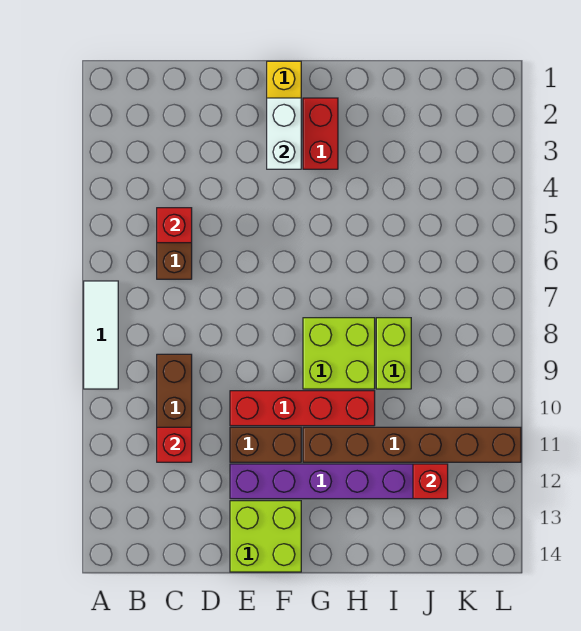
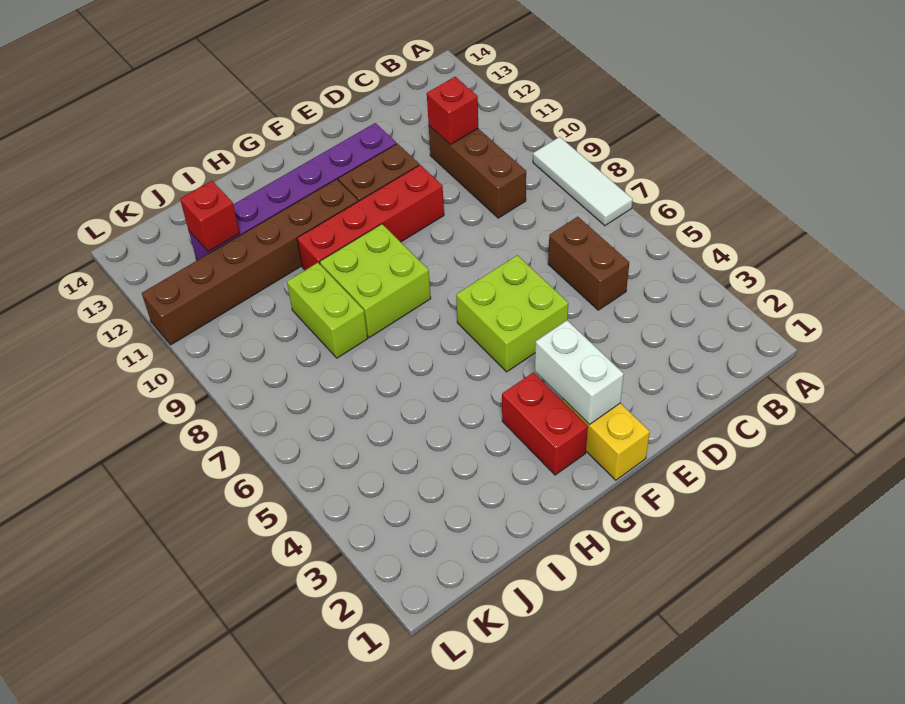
red 1x1 brick [157,208,192,243] -> none
lime 2x2 brick [230,501,301,572] -> lime 2x2 brick moved to [456,255,568,372]

